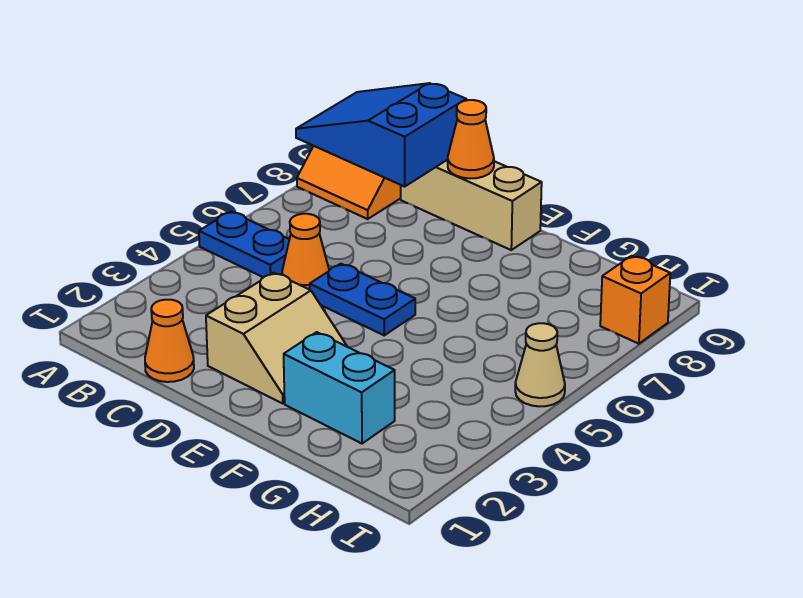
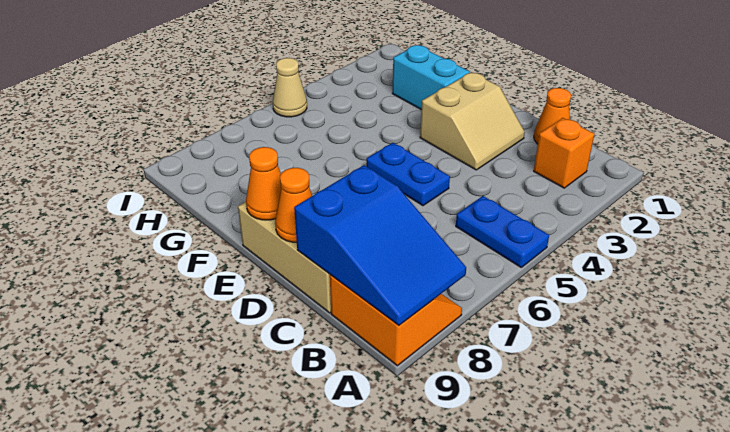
orange 1x1 cone [282,214,329,290] -> orange 1x1 cone moved to [246,147,281,220]
tan 2x2 slope [206,273,347,403] -> tan 2x2 slope turned to [420,72,525,170]
orange 1x1 brick [600,256,670,344] -> orange 1x1 brick moved to [534,118,594,188]

